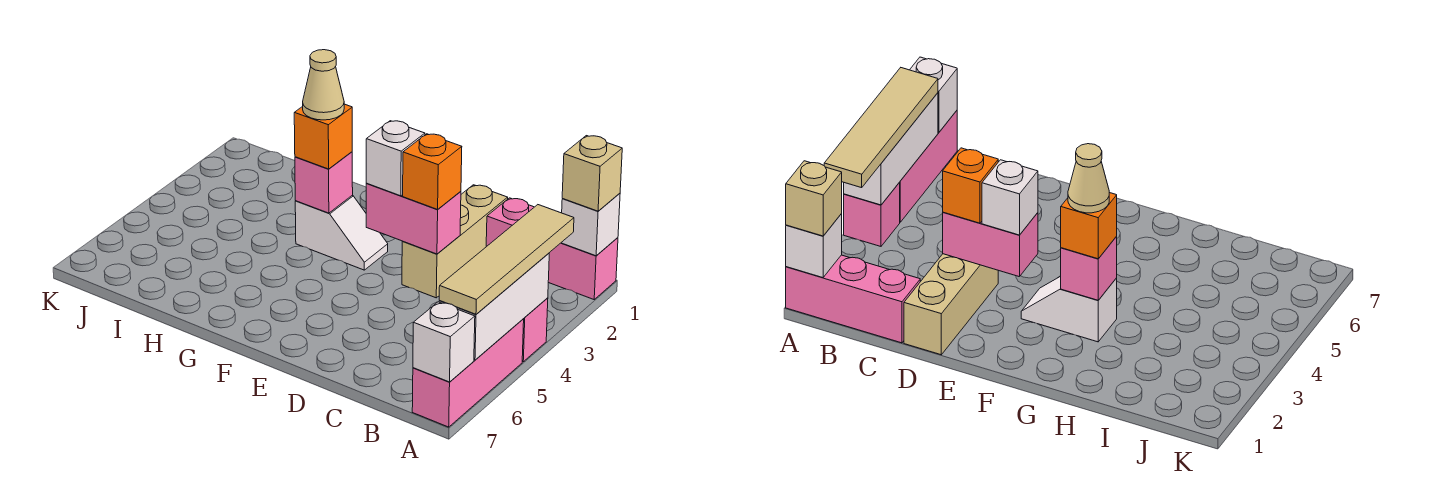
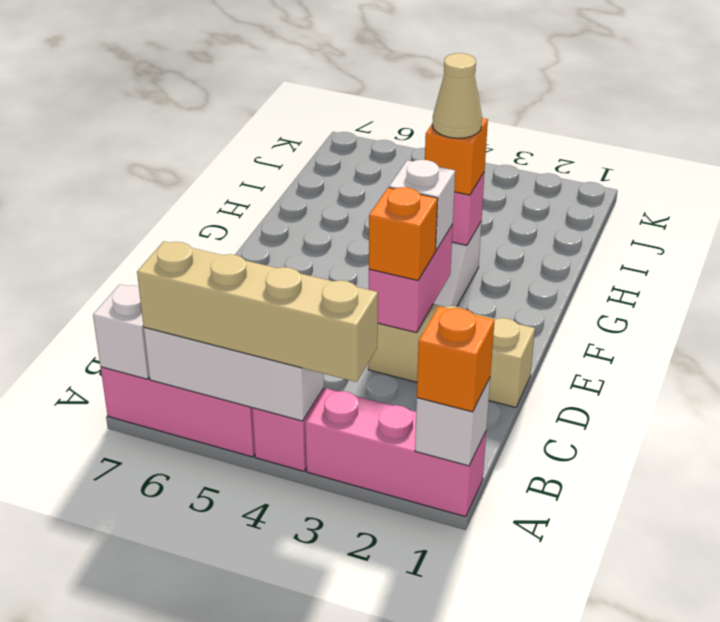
pink 1x3 brick [486,198,618,299] -> pink 1x3 brick turned to [305,389,486,517]
tan 1x1 brick [562,136,622,211] -> orange 1x1 brick [417,306,495,412]
tan 1x4 tile [439,205,574,314] -> tan 1x4 brick [137,241,378,382]

